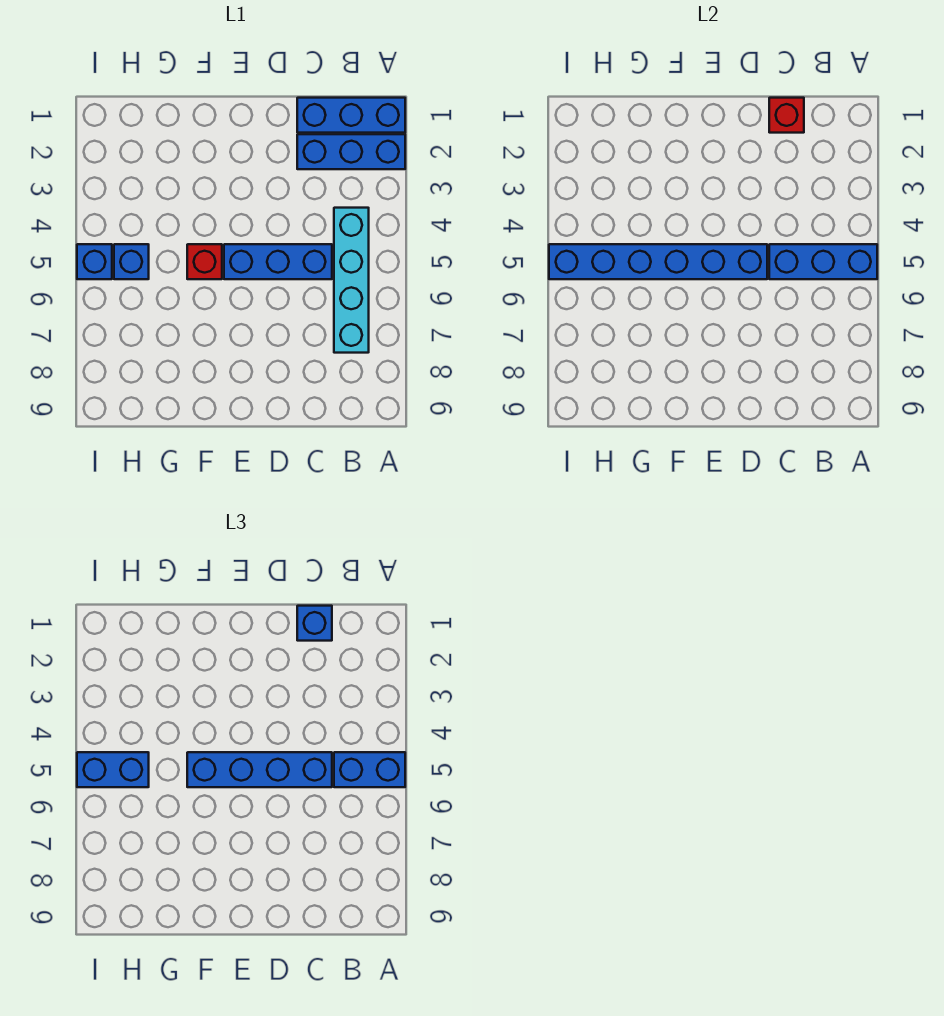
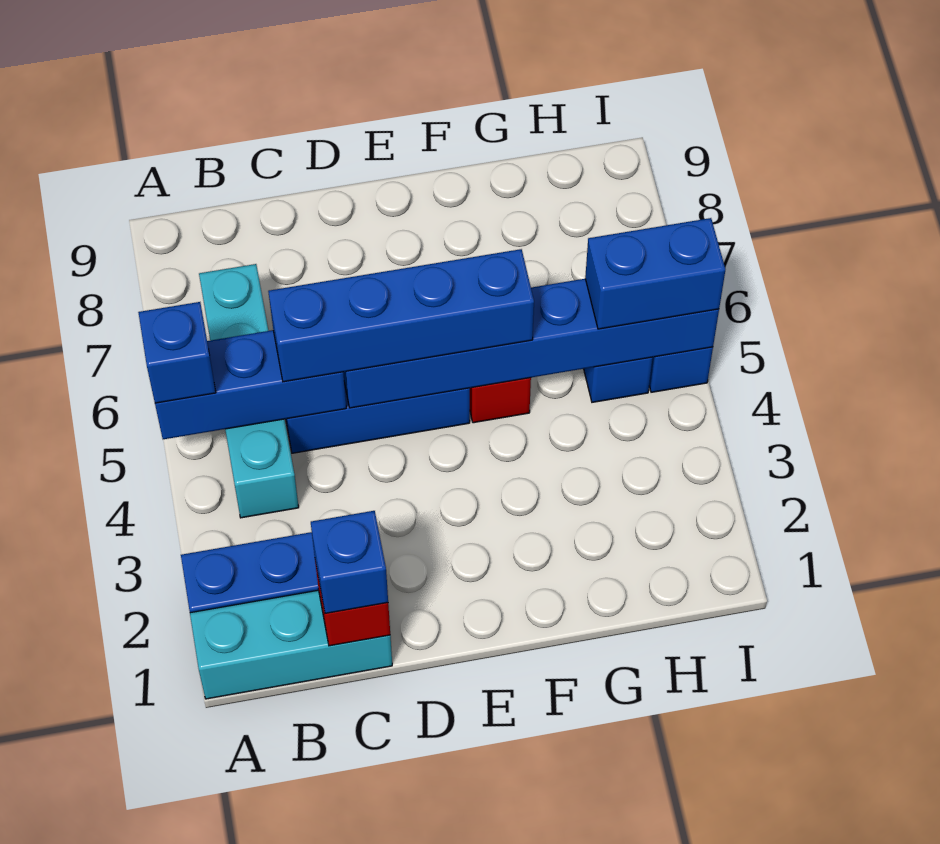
blue 1x3 brick [297,98,405,133] -> cyan 1x3 brick [190,590,392,699]
blue 1x2 brick [334,752,405,787] -> blue 1x1 brick [138,302,216,403]

